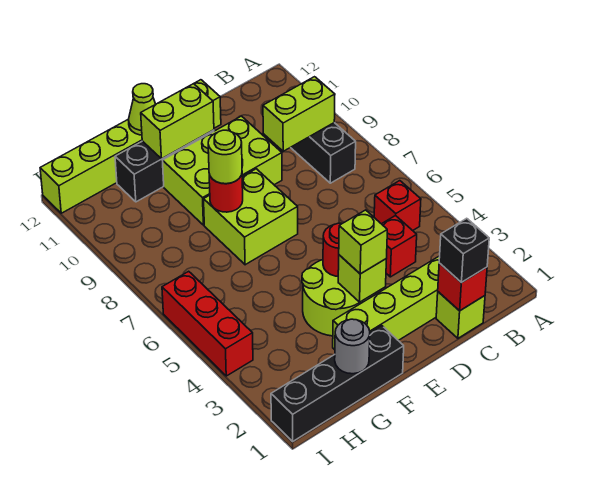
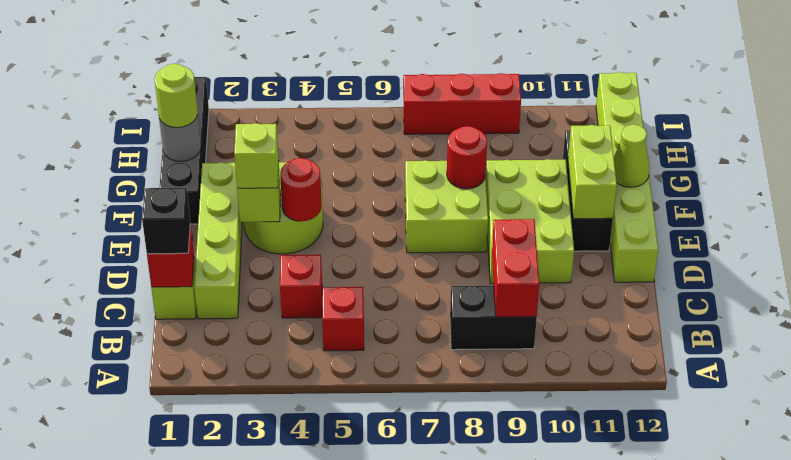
lime 1x2 brick [263,77,335,151] -> red 1x2 brick [492,219,539,317]
lime 1x1 round brick [208,130,242,184] -> lime 1x1 round brick moved to [154,64,198,128]
red 1x3 brick [162,271,253,376] -> red 1x3 brick moved to [404,73,521,134]

